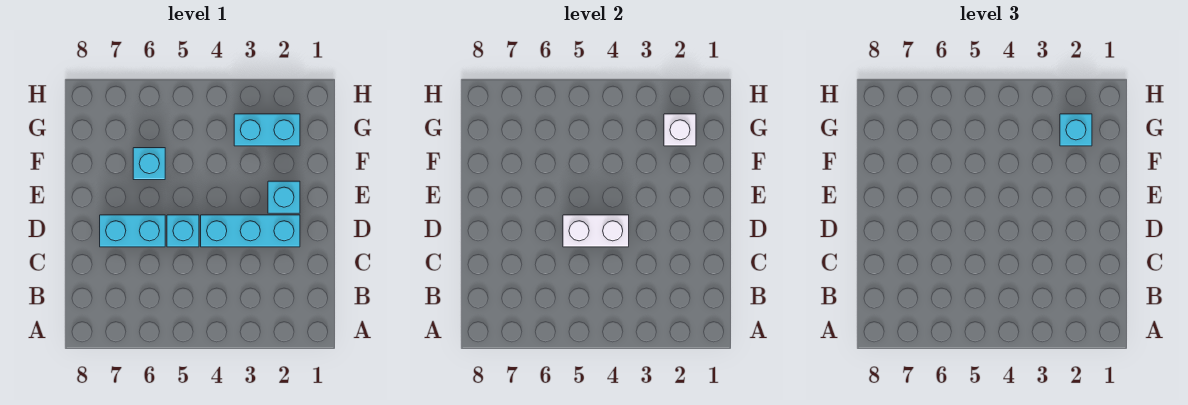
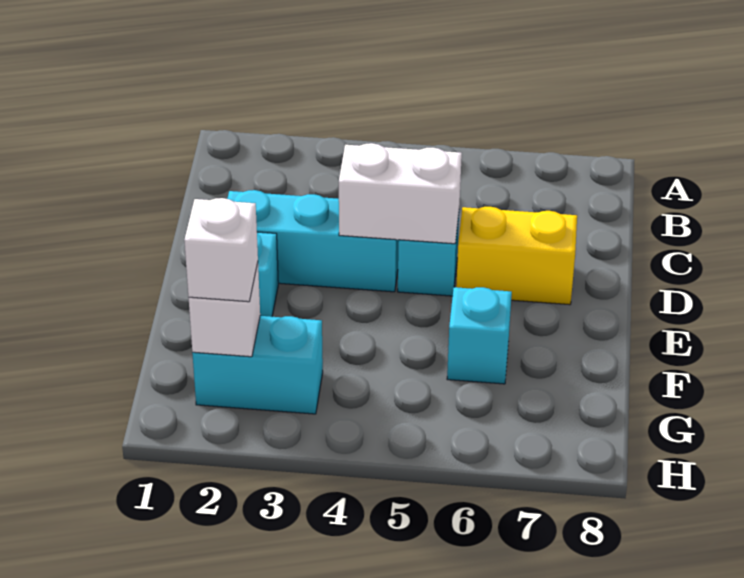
cyan 1x2 brick [100,215,165,247] -> yellow 1x2 brick [456,207,577,305]
cyan 1x1 brick [1060,114,1092,146] -> white 1x1 brick [184,198,258,302]

